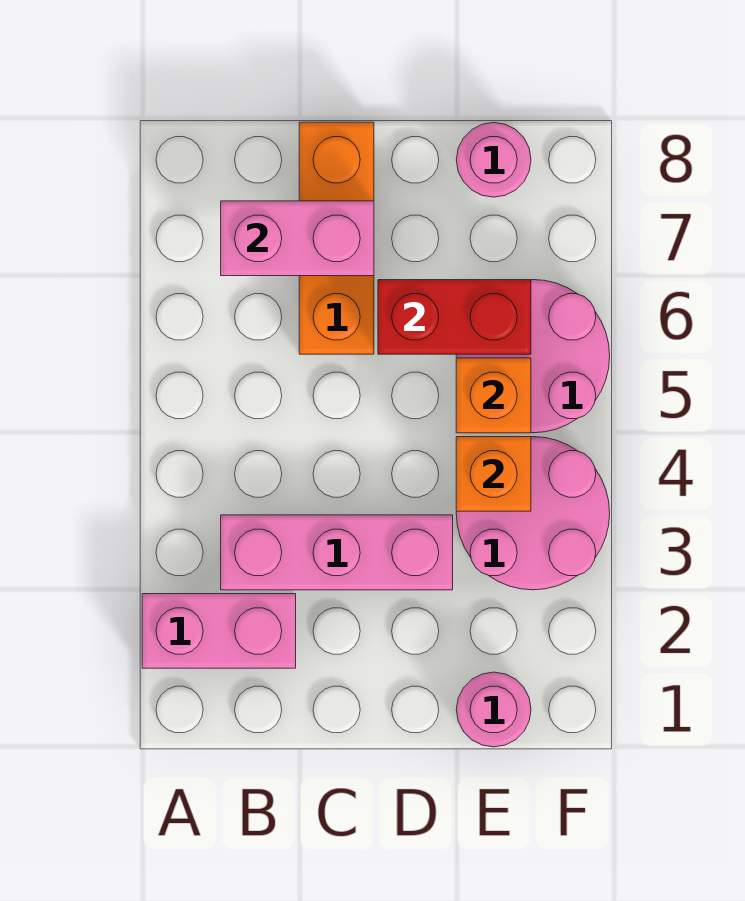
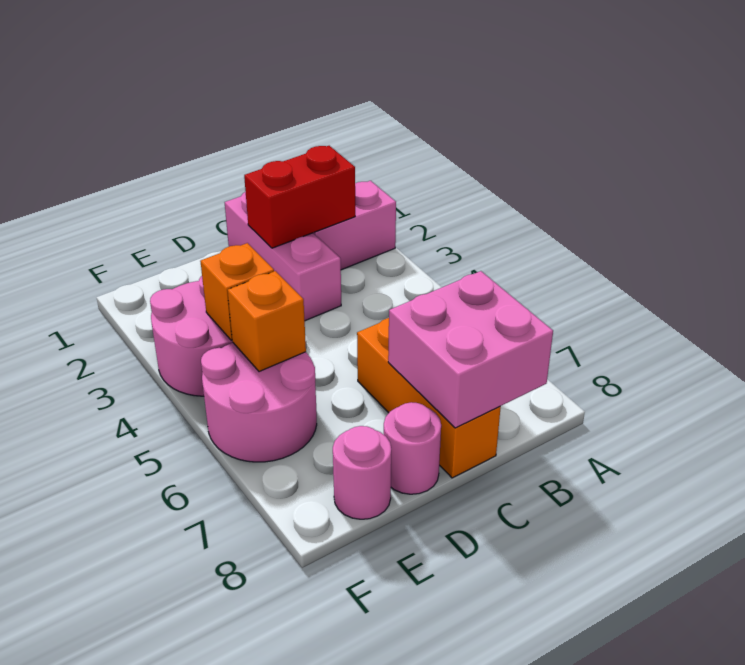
pink 1x3 brick [221,515,453,590] -> pink 1x3 brick turned to [225,192,341,321]
pink 1x2 brick [221,201,374,276] -> pink 2x2 brick [388,271,553,428]
red 1x2 brick [378,280,531,354] -> red 1x2 brick moved to [244,146,355,248]
pink 1x1 round brick [456,672,531,747] -> pink 1x1 round brick moved to [384,402,441,494]

